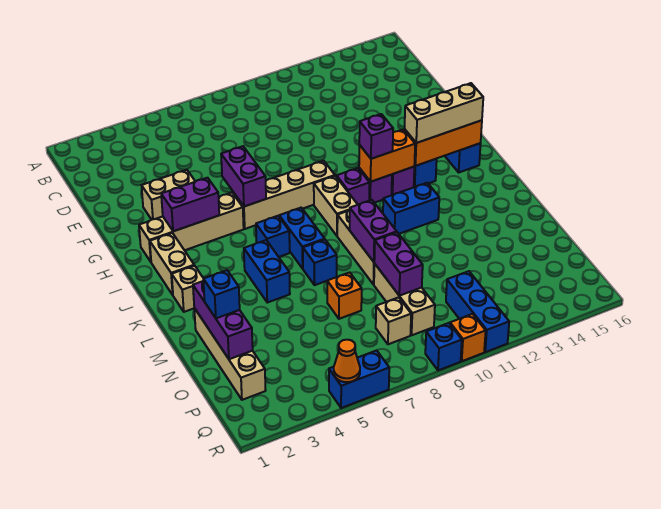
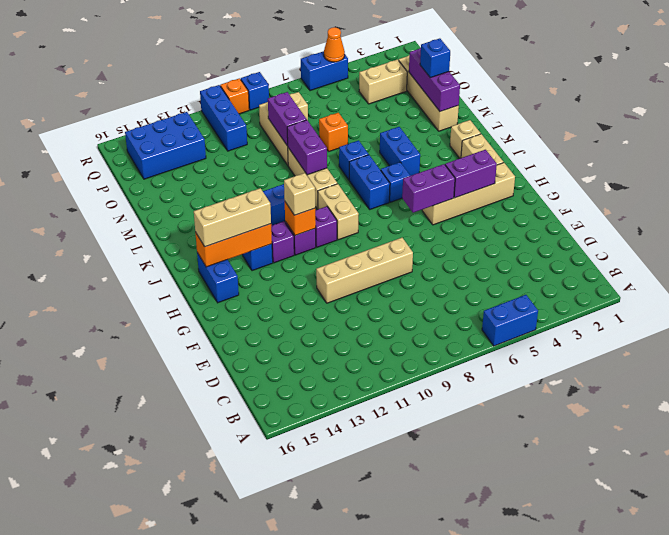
none -> blue 1x2 brick [482,295,538,346]
tan 1x2 brick [142,170,195,220] -> tan 1x2 brick moved to [359,60,407,104]
purple 1x2 brick [221,146,266,207] -> purple 1x2 brick turned to [402,164,455,213]
tan 1x4 brick [233,161,335,229] -> tan 1x4 brick moved to [316,238,413,303]
orange 1x2 brick [359,129,415,182] -> orange 1x1 brick [285,202,316,235]
purple 1x1 brick [359,114,393,159] -> tan 1x1 brick [284,173,315,215]
none -> blue 2x3 brick [125,112,206,179]

